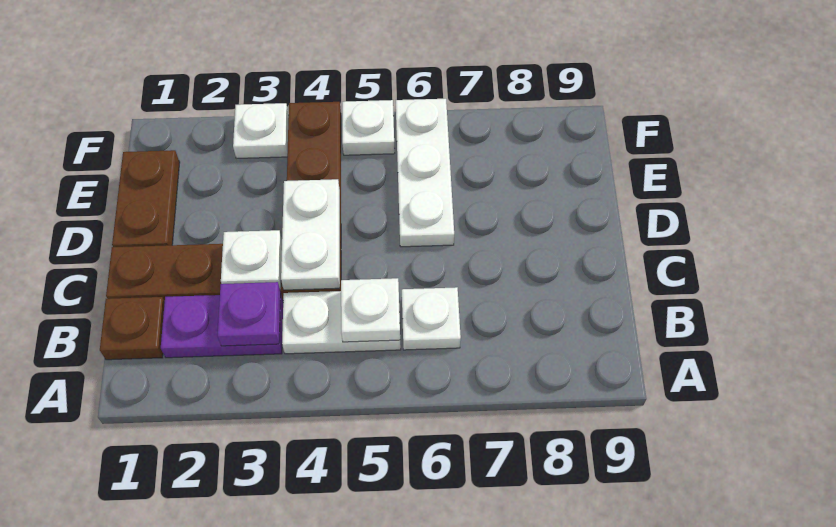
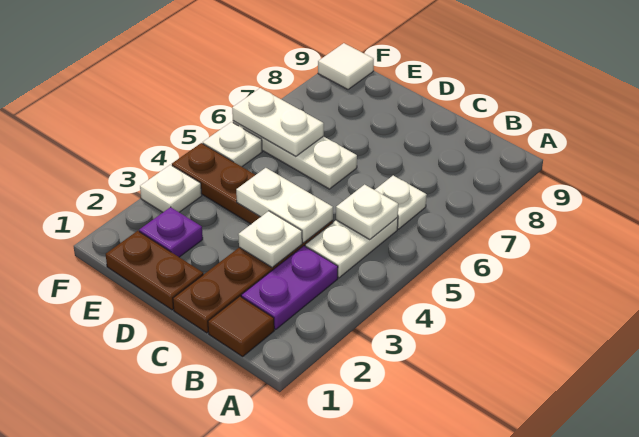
brown 1x1 plate [100,297,165,360] -> brown 1x1 tile [208,296,274,357]
purple 1x1 plate [217,282,281,346] -> purple 1x1 plate moved to [139,207,203,257]
none -> white 1x2 plate [232,88,324,156]
none -> white 1x1 tile [318,43,374,89]

